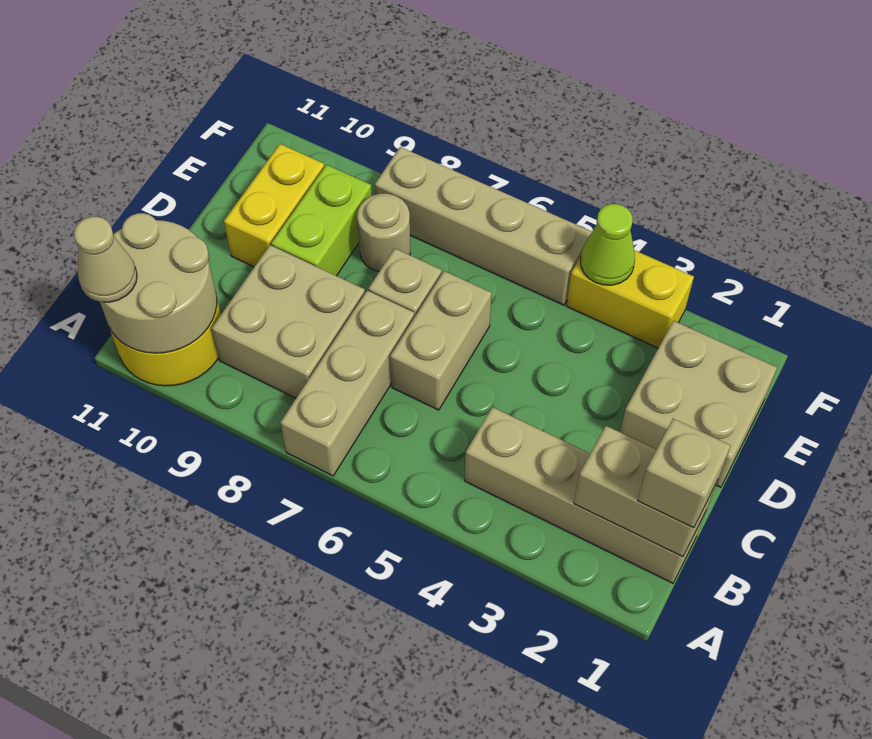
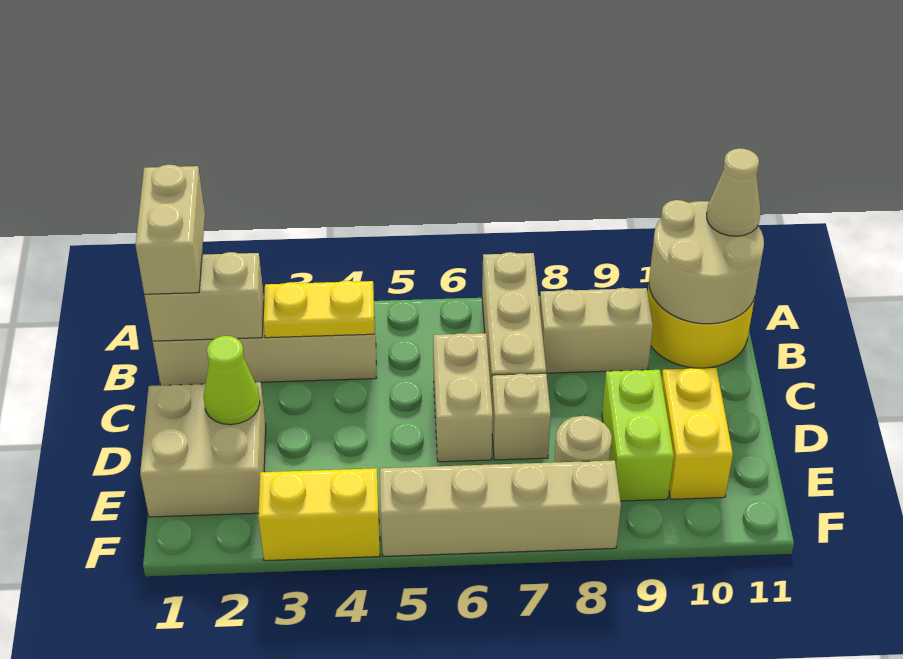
tan 1x1 brick [638,419,731,528] -> tan 1x2 brick [136,165,205,294]
none -> yellow 1x2 plate [263,281,374,338]
tan 2x2 brick [212,245,365,398] -> tan 1x2 brick [540,288,653,373]
lime 1x1 cone [581,204,635,285] -> lime 1x1 cone moved to [203,336,260,425]

